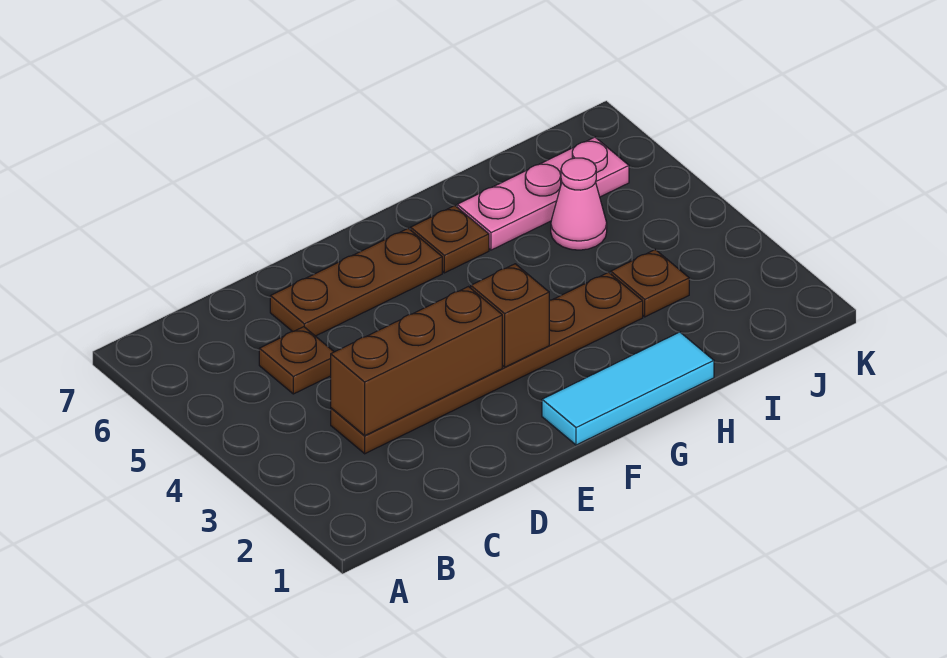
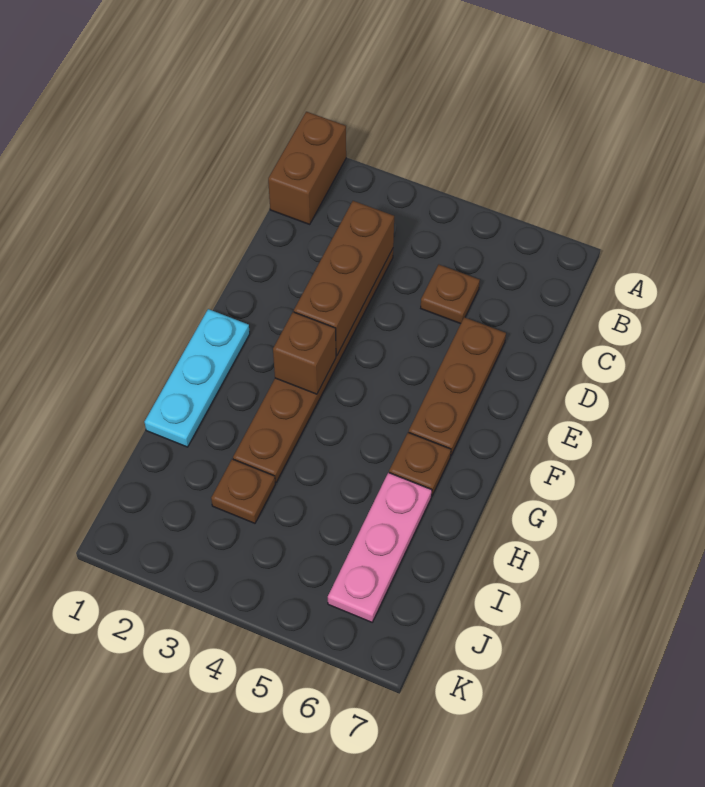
none -> brown 1x2 brick [268,112,346,224]
cyan 1x3 tile [542,332,714,445] -> cyan 1x3 plate [145,309,250,447]
pink 1x1 cone [551,158,607,250] -> none

